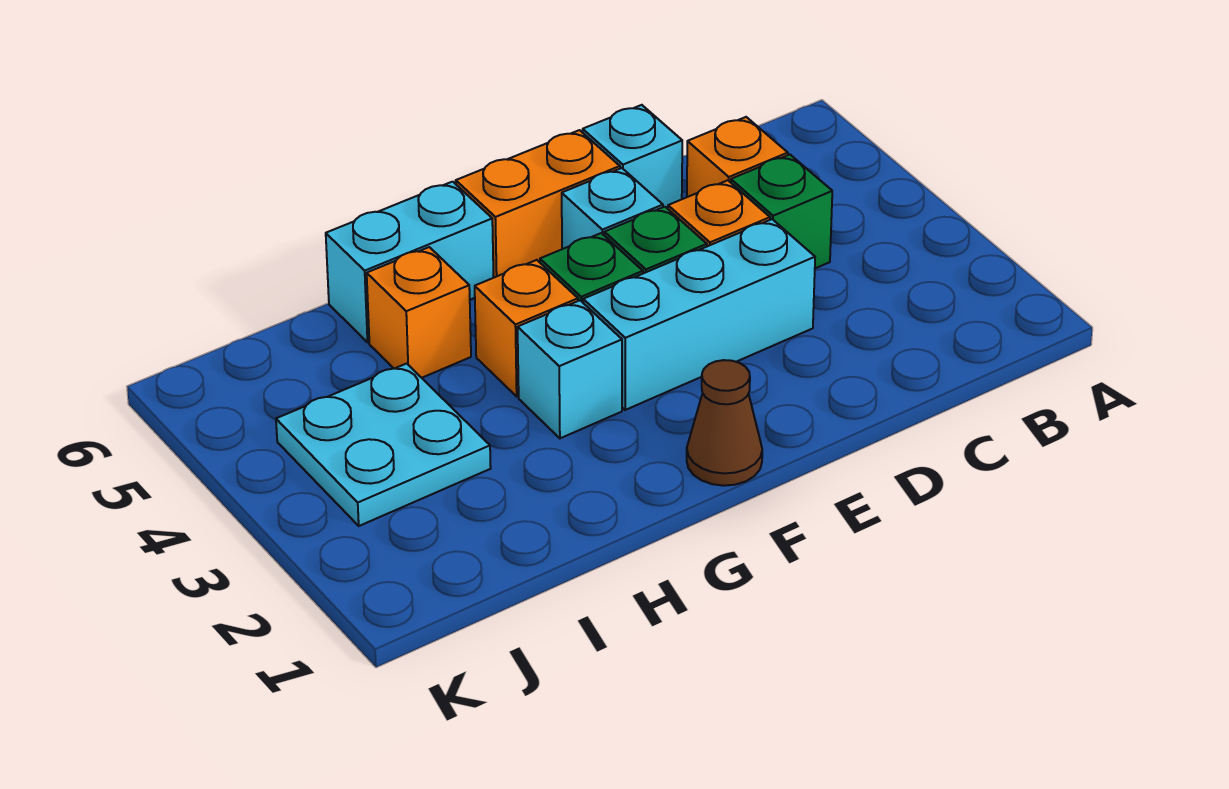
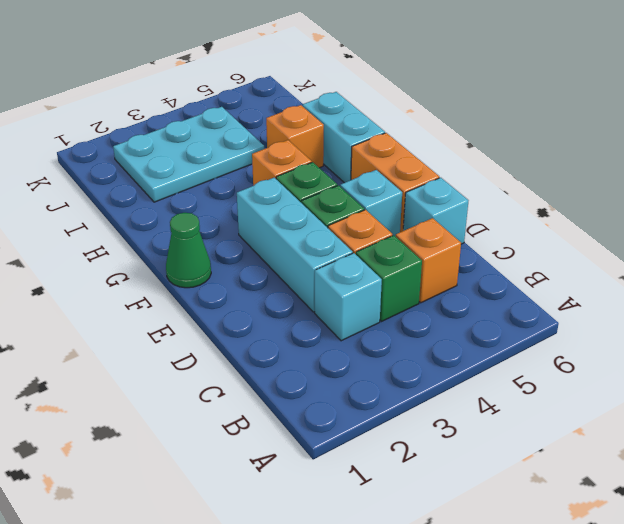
brown 1x1 cone [687,360,762,486] -> green 1x1 cone [166,213,211,288]
cyan 1x1 brick [518,300,622,438] -> cyan 1x1 brick moved to [315,253,382,341]
cyan 2x2 plate [276,364,491,526] -> cyan 2x3 plate [113,107,264,202]

